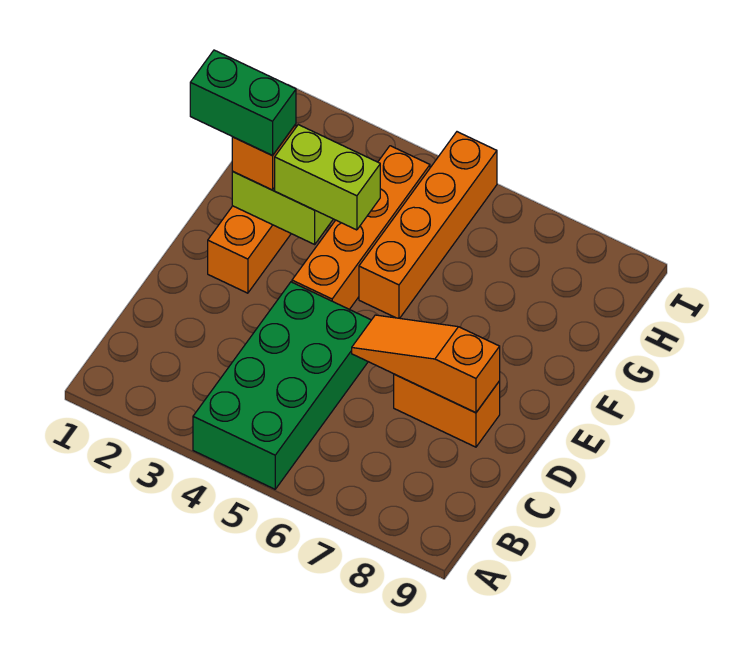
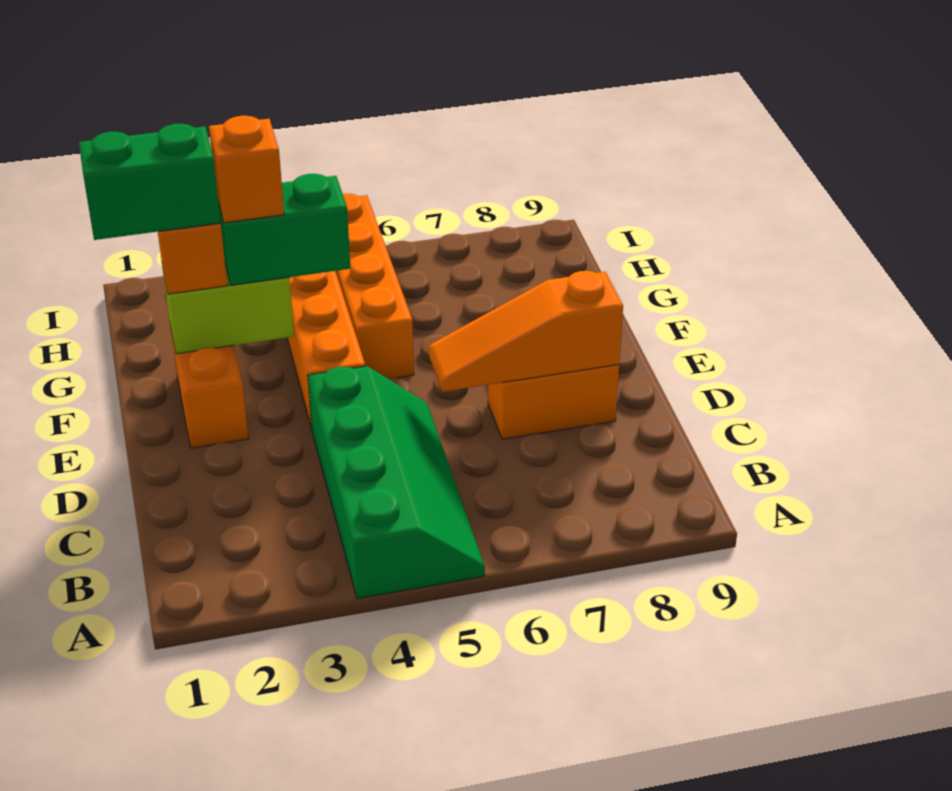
green 2x4 brick [193,282,371,489] -> green 2x4 slope [308,366,485,599]
lime 1x2 brick [275,125,380,230] -> green 1x2 brick [218,174,350,285]
none -> orange 1x1 brick [209,116,284,223]

